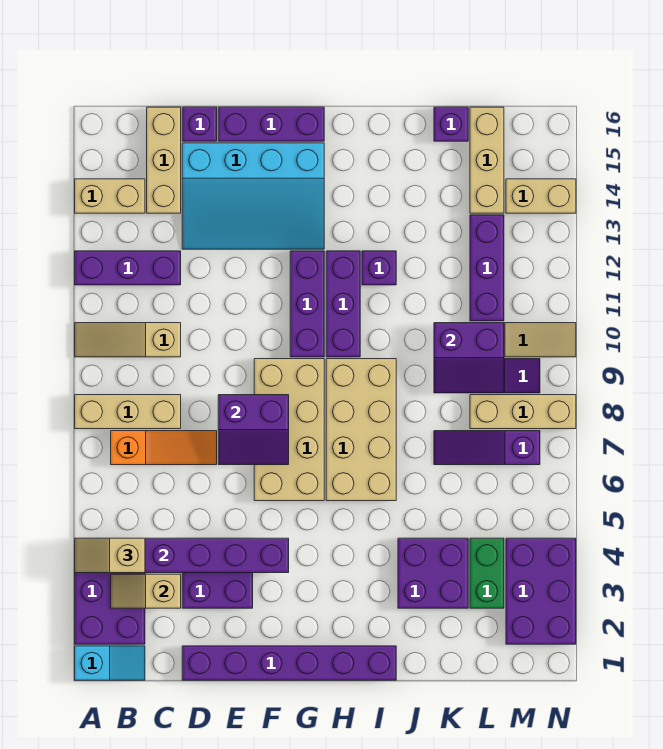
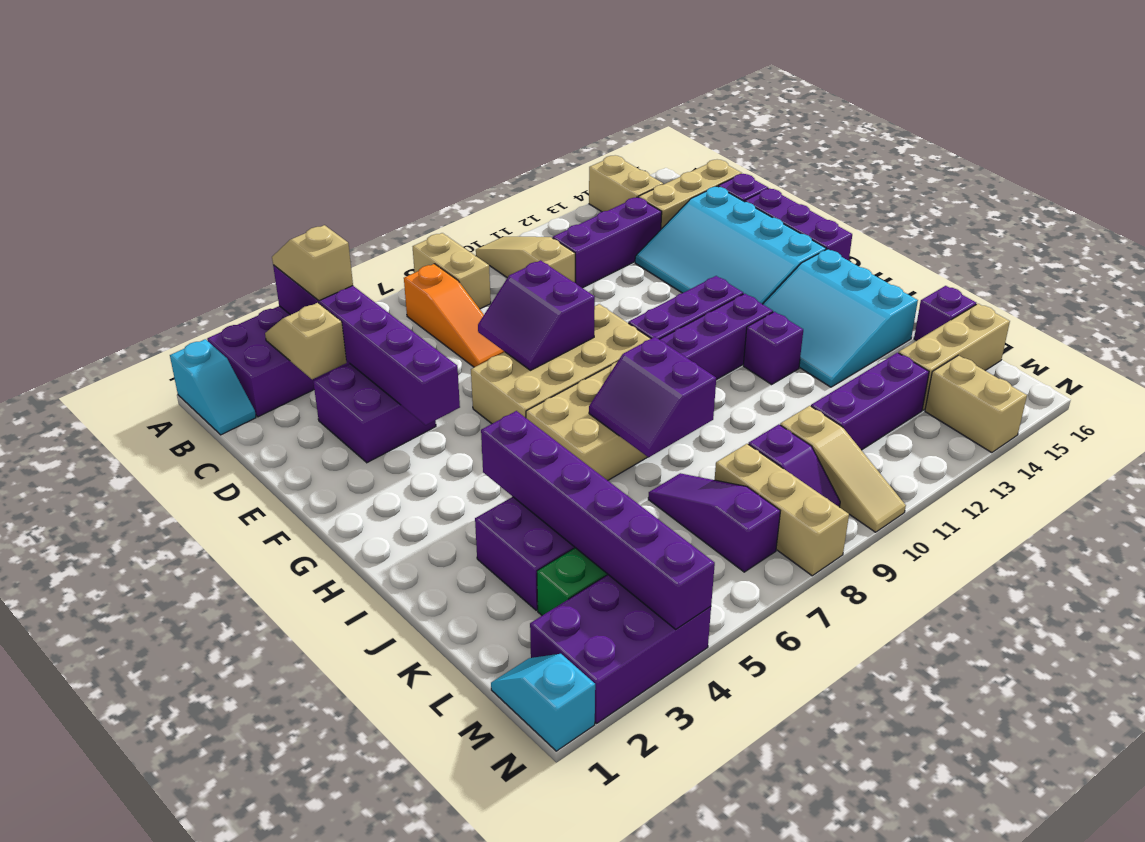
tan 1x3 brick [75,395,181,429] -> tan 1x2 brick [413,233,491,309]
purple 1x3 brick [75,251,181,285] -> purple 1x3 brick turned to [553,197,662,288]
purple 1x6 brick [182,646,396,680] -> purple 1x6 brick moved to [481,411,715,629]
none -> cyan 3x3 slope [763,249,918,387]
purple 2x2 slope [434,323,504,393] -> purple 2x2 slope moved to [589,337,716,457]
none -> cyan 1x2 slope [491,654,595,751]

